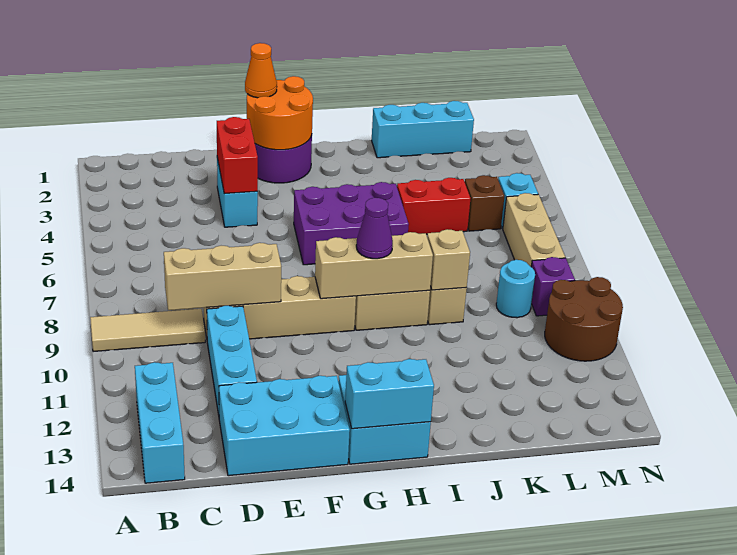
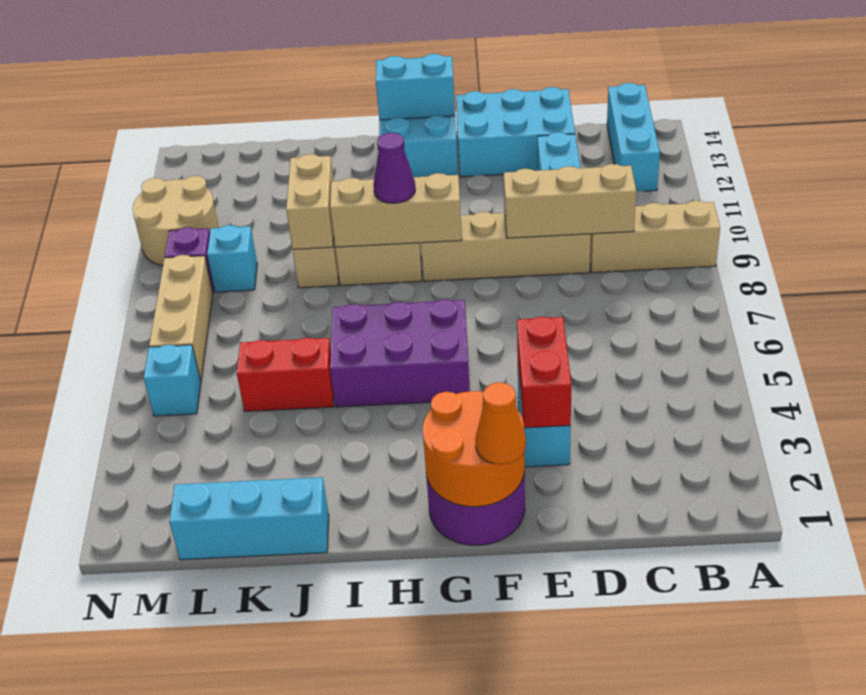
tan 1x3 tile [90,309,205,352] -> tan 1x3 brick [590,201,720,273]
tan 1x1 brick [427,229,470,290] -> tan 1x2 brick [286,154,334,249]
brown 1x1 brick [465,175,504,231] -> none
cyan 1x1 round brick [496,260,535,318] -> cyan 1x1 brick [207,225,257,292]
brown 2x2 round brick [545,277,623,361] -> tan 2x2 round brick [133,176,219,266]

